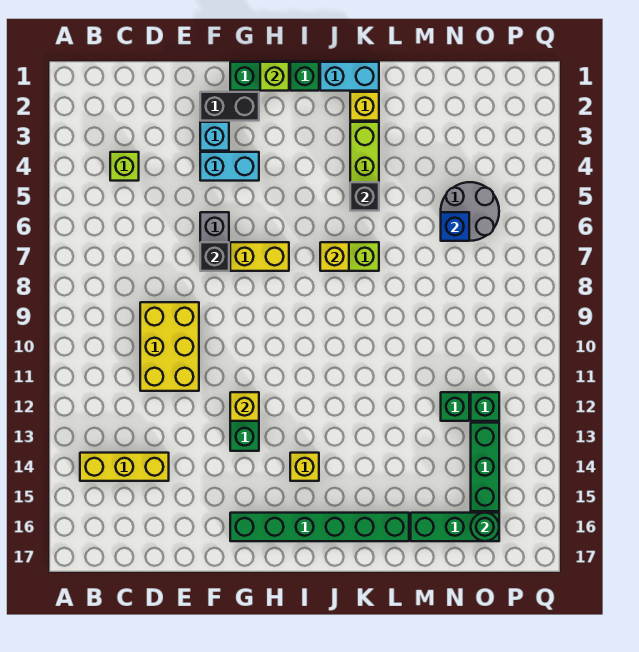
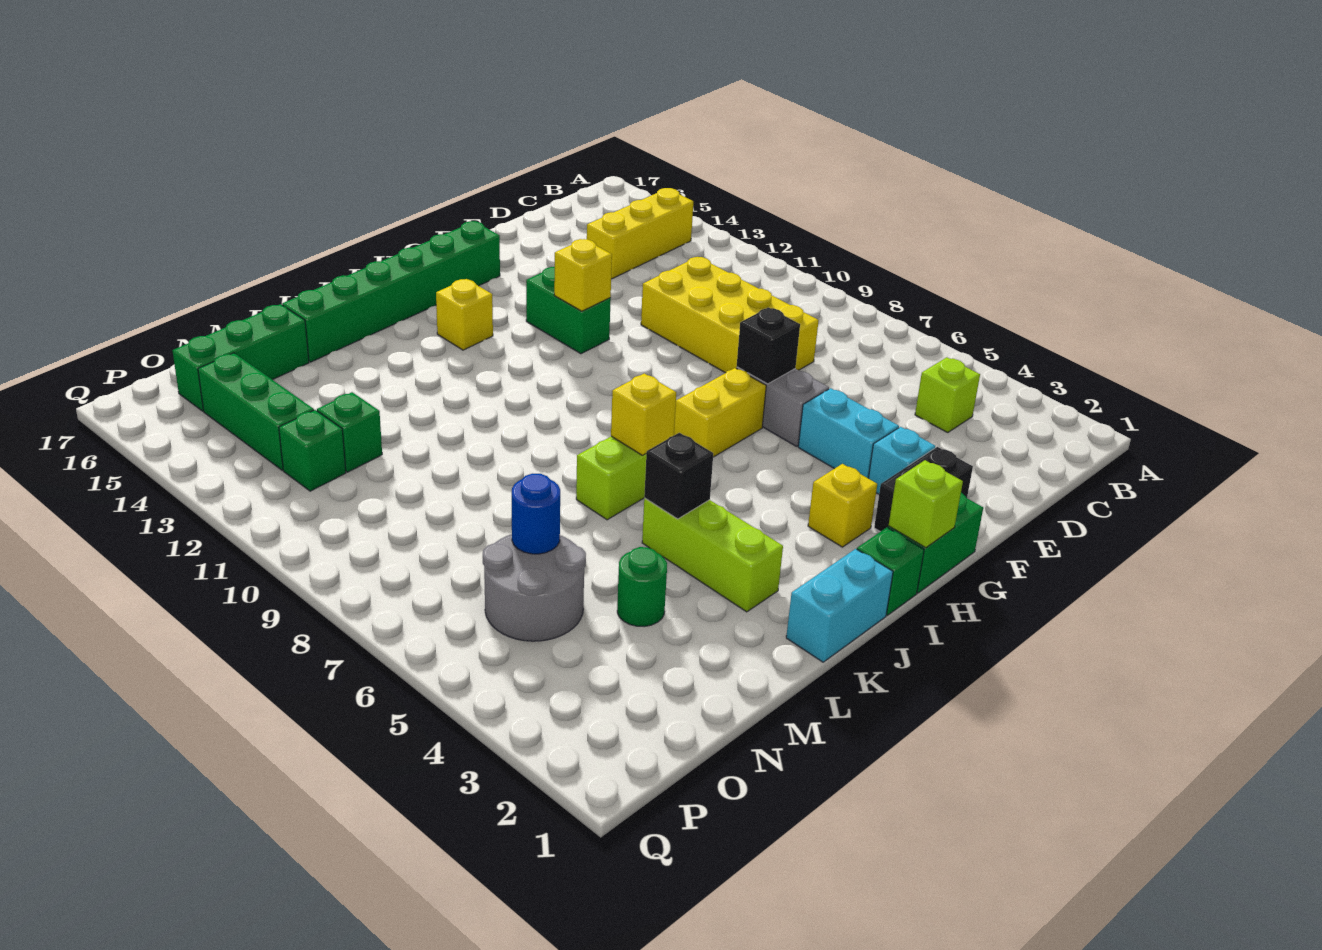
yellow 2x3 brick [140,302,199,391] -> yellow 2x4 brick [641,257,819,373]
cyan 1x2 brick [200,152,259,181] -> cyan 1x2 brick turned to [798,388,899,478]
yellow 1x1 brick [350,92,379,121] -> yellow 1x1 brick moved to [808,464,877,547]
blue 1x1 brick [441,212,469,241] -> blue 1x1 round brick [512,474,560,554]
green 1x1 round brick [471,513,499,541] -> green 1x1 round brick moved to [617,547,667,627]

